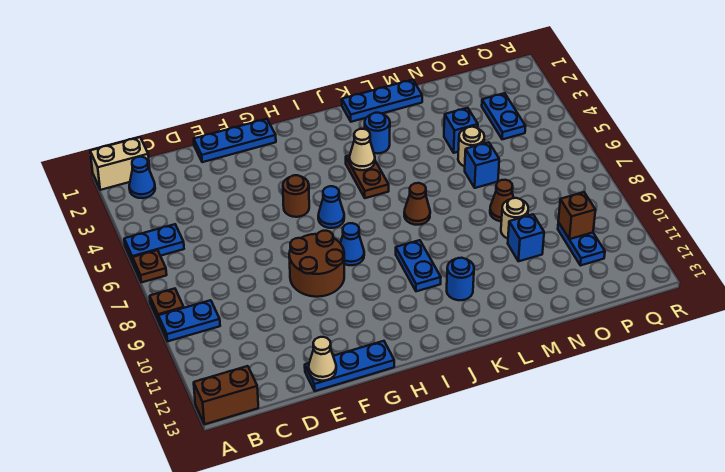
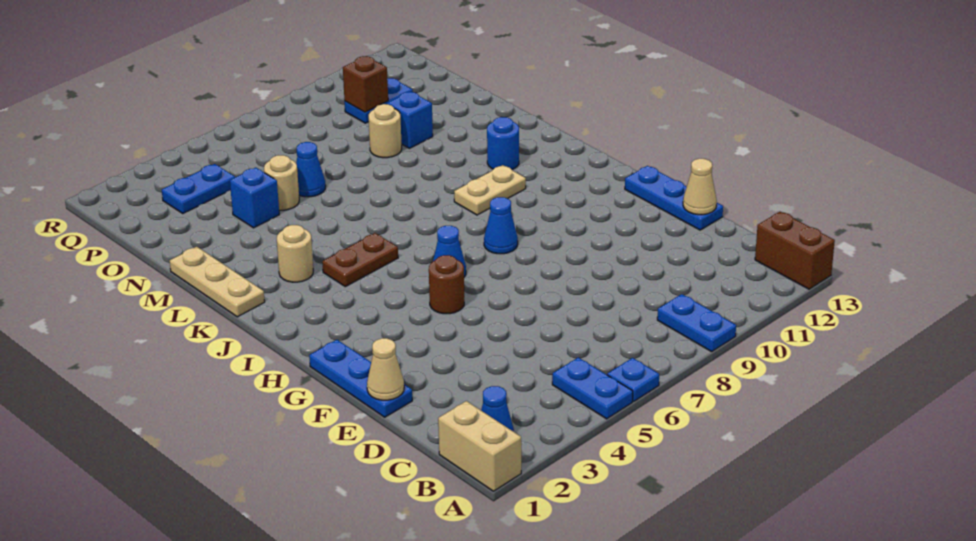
brown 1x1 plate [133,250,167,282] -> blue 1x1 plate [607,358,659,401]
brown 1x1 plate [150,289,184,321] -> none
brown 2x2 round brick [289,231,344,297] -> none
tan 1x1 cone [349,129,375,170] -> tan 1x1 cone moved to [367,338,404,400]
blue 1x2 plate [396,240,441,291] -> tan 1x2 plate [454,165,526,215]
blue 1x3 plate [342,80,422,122] -> tan 1x3 plate [170,247,265,317]
blue 1x1 round brick [365,113,390,154] -> tan 1x1 round brick [277,225,313,282]
brown 1x1 cone [404,183,430,225] -> none
blue 1x1 brick [465,142,499,188] -> blue 1x1 cone [296,142,326,197]
brown 1x1 cone [490,180,514,221] -> none

